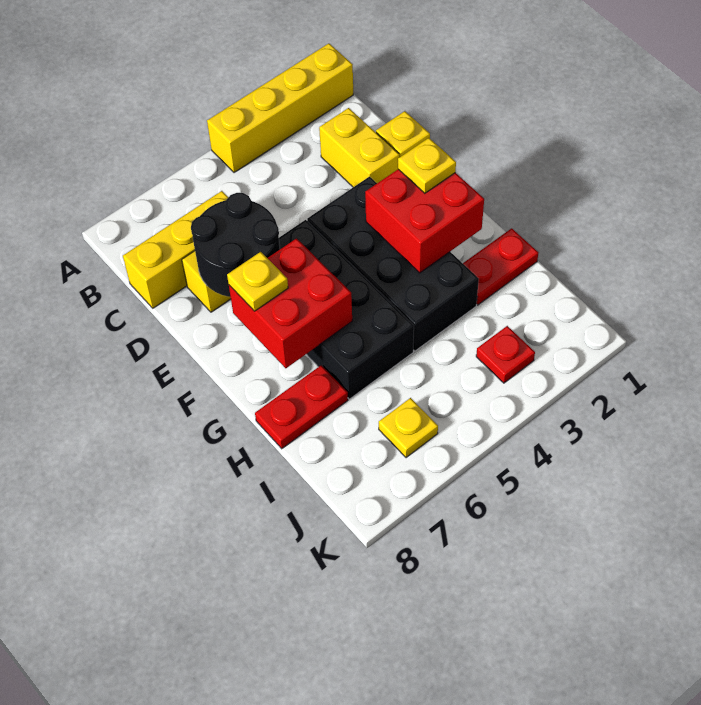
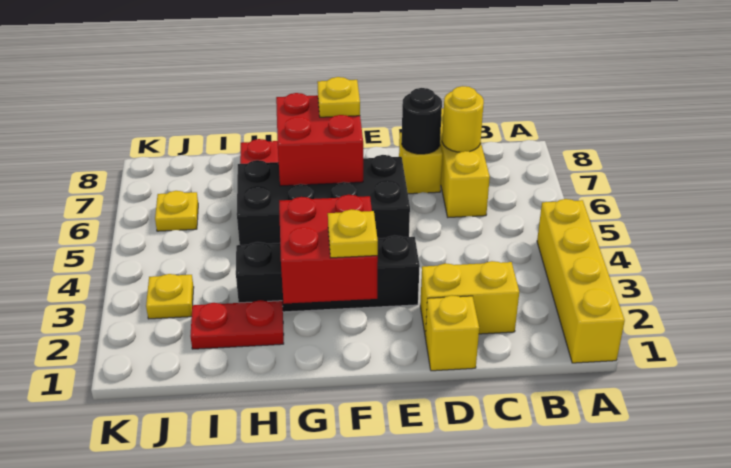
none -> yellow 1x1 round brick [442,86,484,152]
black 2x2 round brick [191,193,280,297] -> black 1x1 round brick [402,88,442,154]
black 2x4 brick [307,176,479,351] -> black 1x4 brick [236,236,420,312]
red 1x2 plate [463,228,538,305] -> red 1x2 plate turned to [190,300,284,349]
red 1x1 plate [476,326,535,383] -> yellow 1x1 plate [146,274,194,319]

